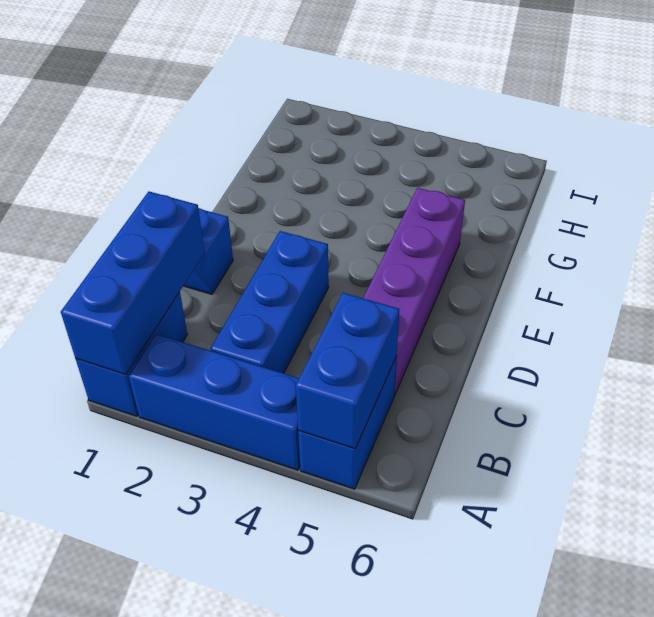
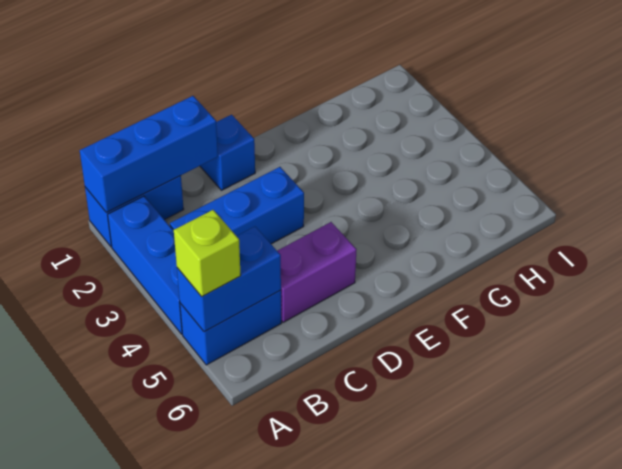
none -> lime 1x1 brick [174,210,241,297]
purple 1x4 brick [363,188,465,396] -> purple 1x2 brick [277,222,356,322]

